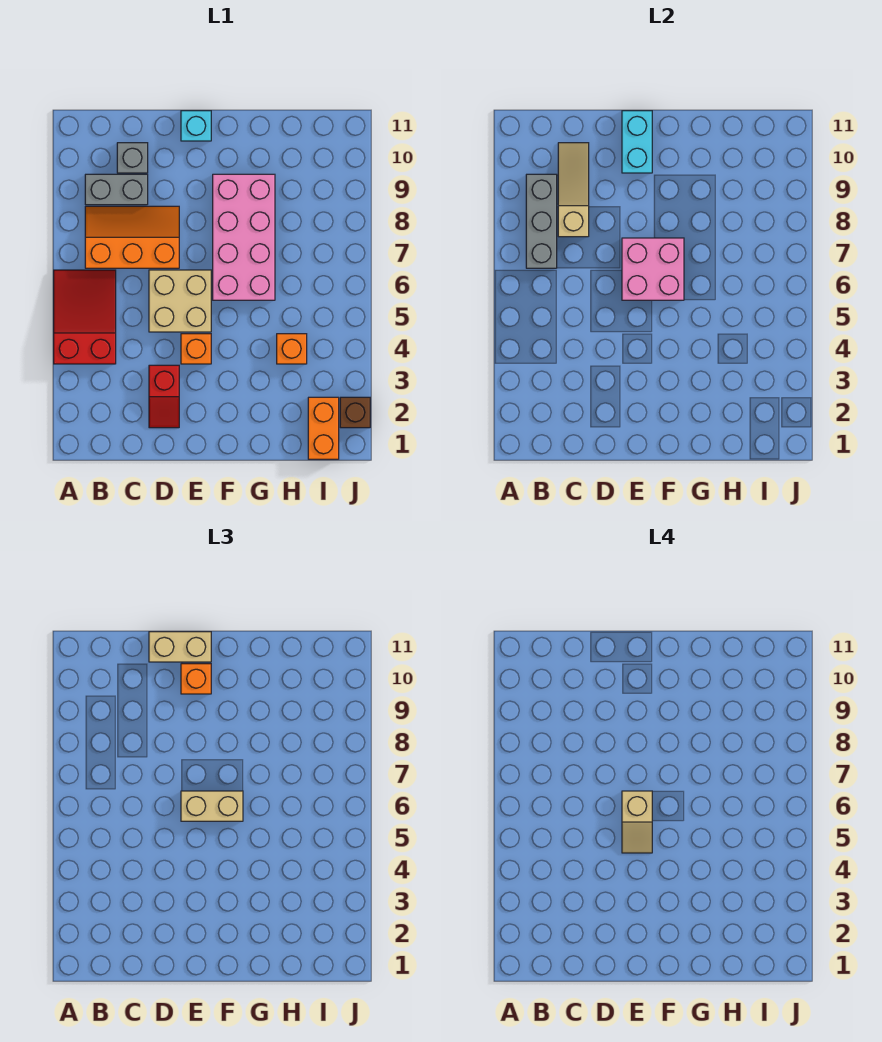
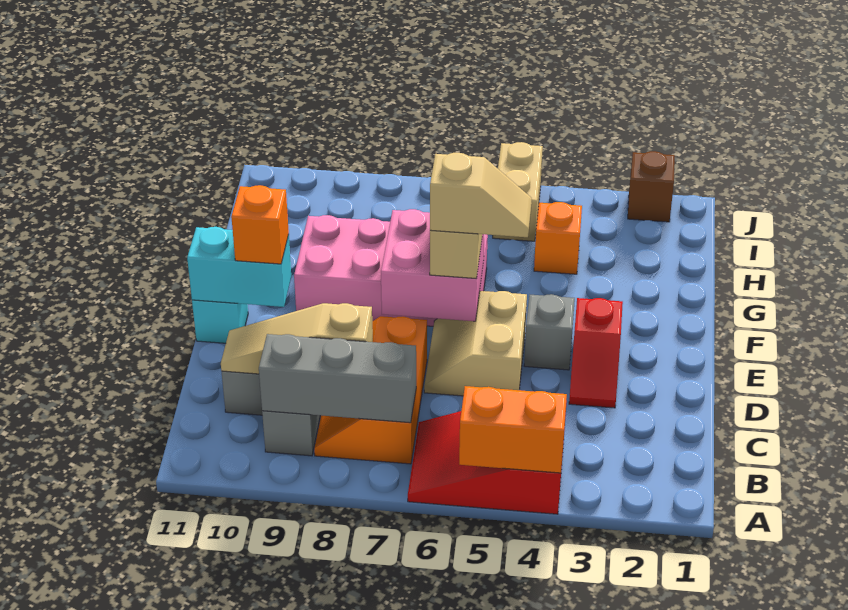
red 1x2 slope [149,365,179,428] -> red 1x2 slope turned to [569,298,623,408]
tan 2x2 brick [149,270,211,332] -> tan 2x2 slope [424,291,527,396]
tan 1x2 brick [149,632,211,662] -> tan 1x2 brick moved to [493,142,543,241]
orange 1x1 brick [181,334,211,364] -> grey 1x1 brick [524,294,575,370]
orange 1x2 brick [308,397,339,459] -> orange 1x2 brick moved to [459,386,567,473]

